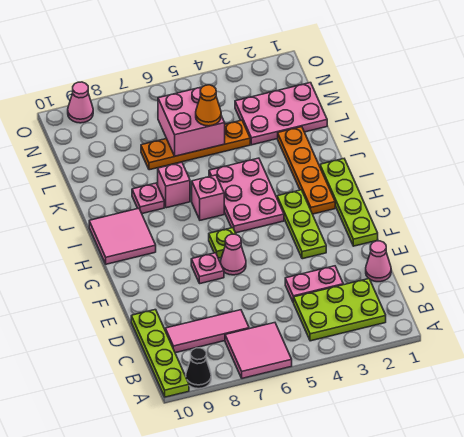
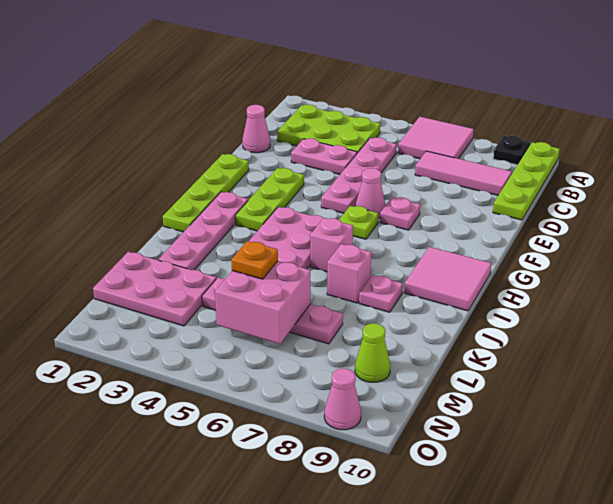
black 1x1 cone [186,348,211,389] -> black 1x1 plate [493,135,530,165]
none -> pink 1x4 plate [321,137,397,213]
orange 1x4 plate [278,127,335,214] -> pink 1x4 plate [158,192,248,270]
orange 1x4 plate [141,120,250,170] -> pink 1x4 plate [202,278,343,344]
orange 1x1 cone [196,85,221,126] -> orange 1x1 plate [231,241,278,279]
none -> lime 1x1 cone [355,323,390,382]

